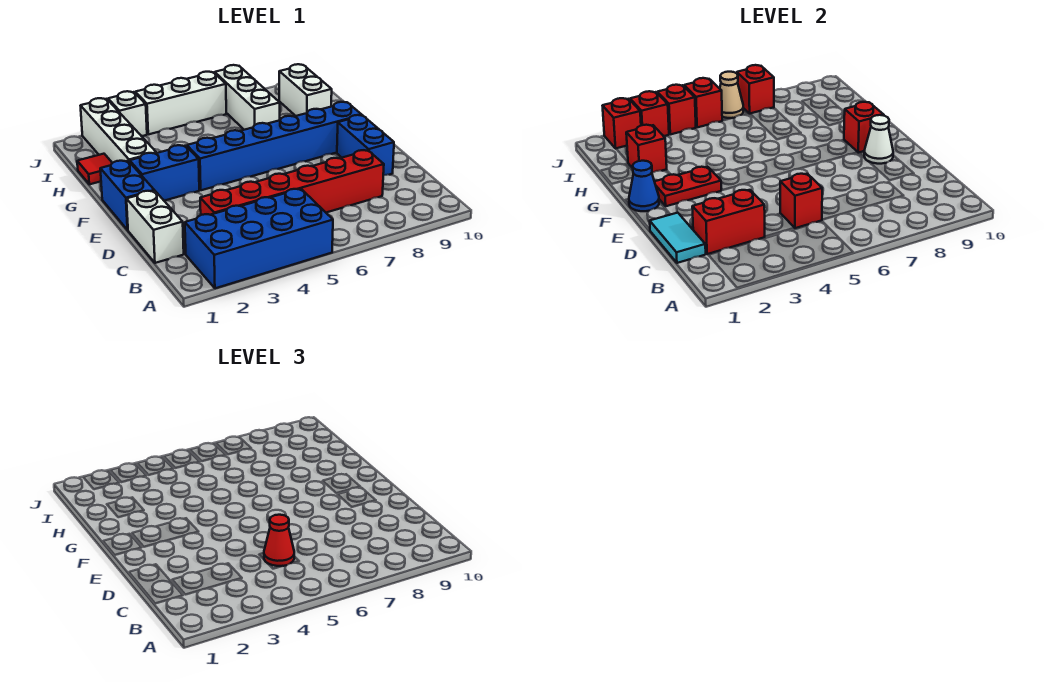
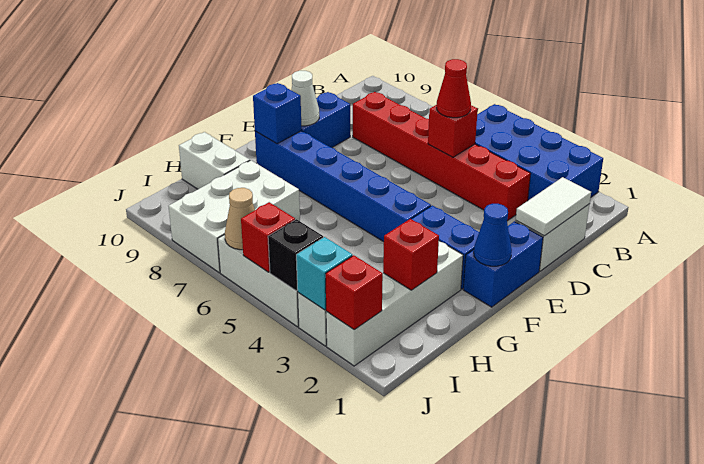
cyan 1x2 tile [650,213,706,263] -> white 1x2 tile [516,177,591,236]
red 1x2 brick [692,190,765,254] -> none
red 1x2 plate [655,167,721,206] -> none
red 1x1 brick [844,102,884,153] -> blue 1x1 brick [253,83,302,144]
red 1x1 tile [77,154,112,184] -> none
white 1x3 brick [215,65,280,130] -> white 2x3 brick [169,160,300,273]
white 1x2 brick [279,64,332,116] -> white 1x2 brick turned to [179,132,250,189]
red 1x1 brick [630,91,669,136] -> cyan 1x1 brick [296,237,352,310]
red 1x1 brick [657,85,696,134] -> black 1x1 brick [268,219,323,291]
red 1x1 brick [737,65,774,114] -> none

